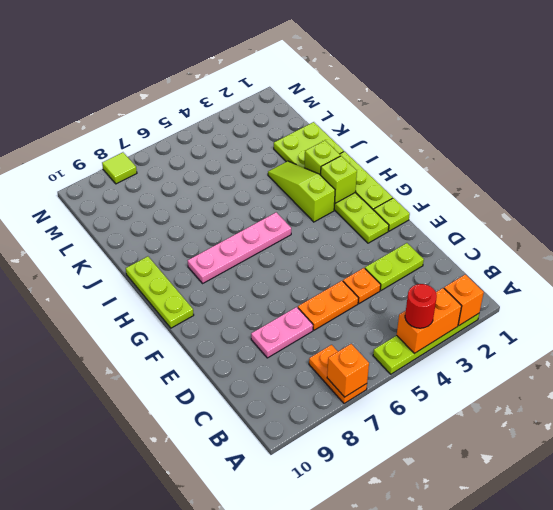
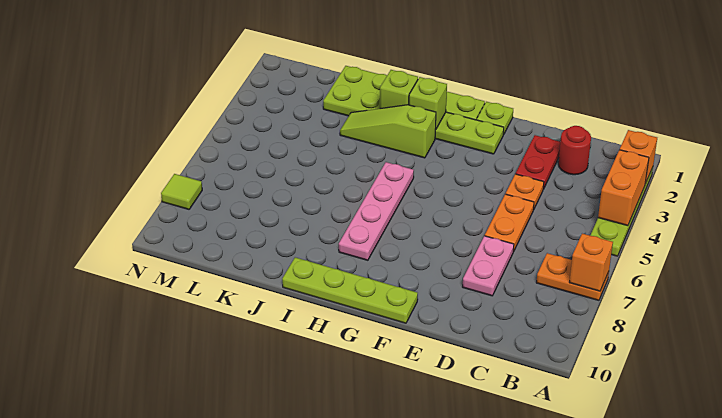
red 1x1 round brick [405,284,437,328] -> red 1x1 round brick moved to [558,126,591,175]
lime 1x2 plate [365,243,424,290] -> red 1x2 plate [516,135,560,189]
lime 1x3 plate [126,256,194,328] -> lime 1x4 plate [282,257,418,323]

